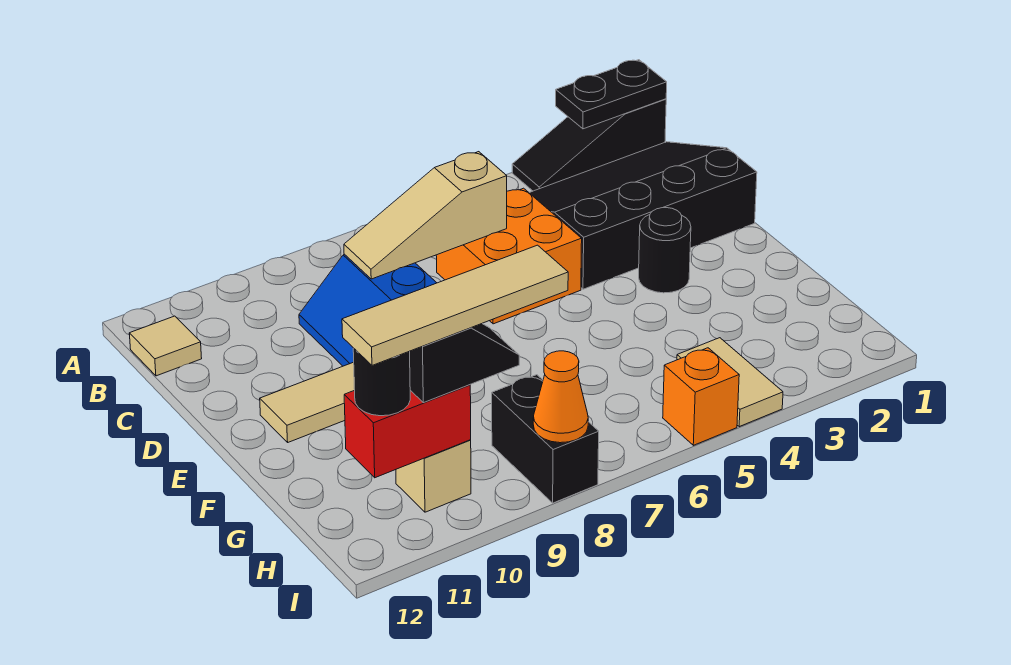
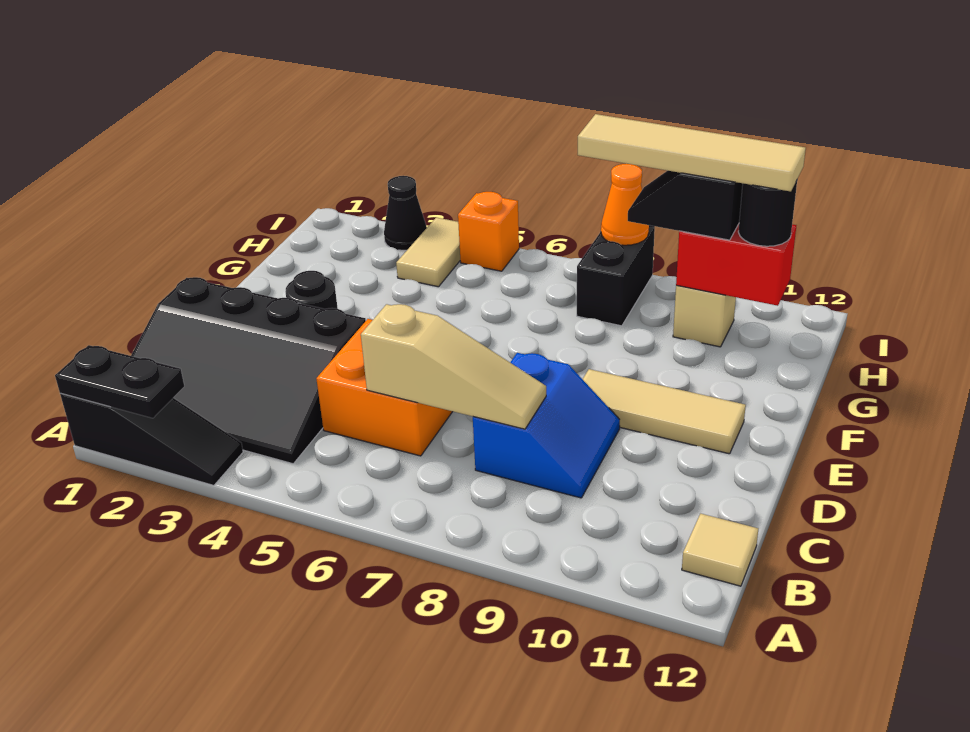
none -> black 1x1 cone [384,176,427,250]

